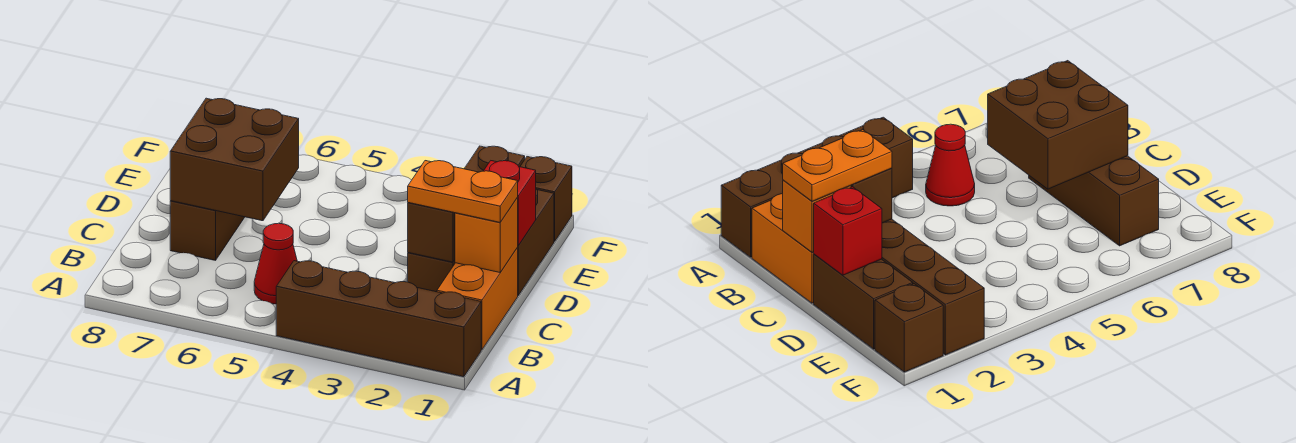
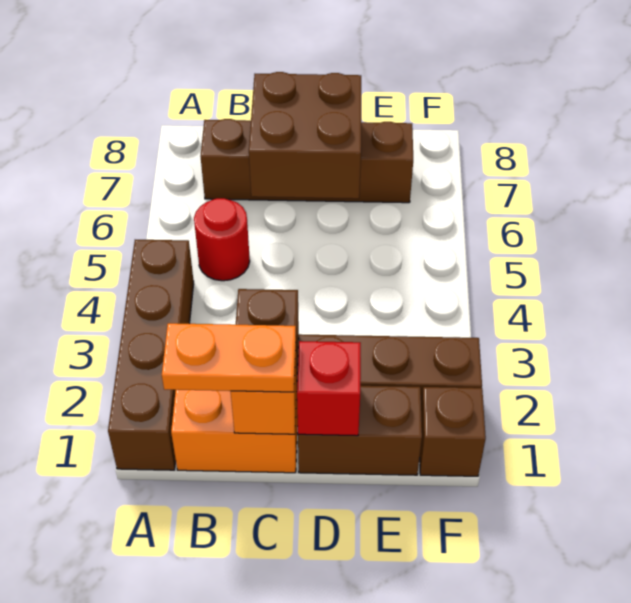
red 1x1 cone [254,223,297,304] -> red 1x1 round brick [194,198,250,281]
orange 1x2 plate [408,161,518,222] -> orange 1x2 plate turned to [162,323,296,392]
brown 1x3 brick [170,201,245,260] -> brown 1x4 brick [200,119,413,203]

